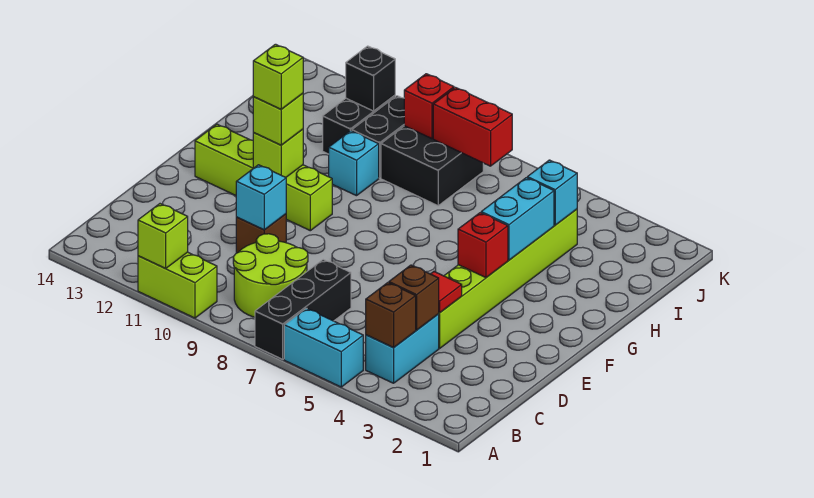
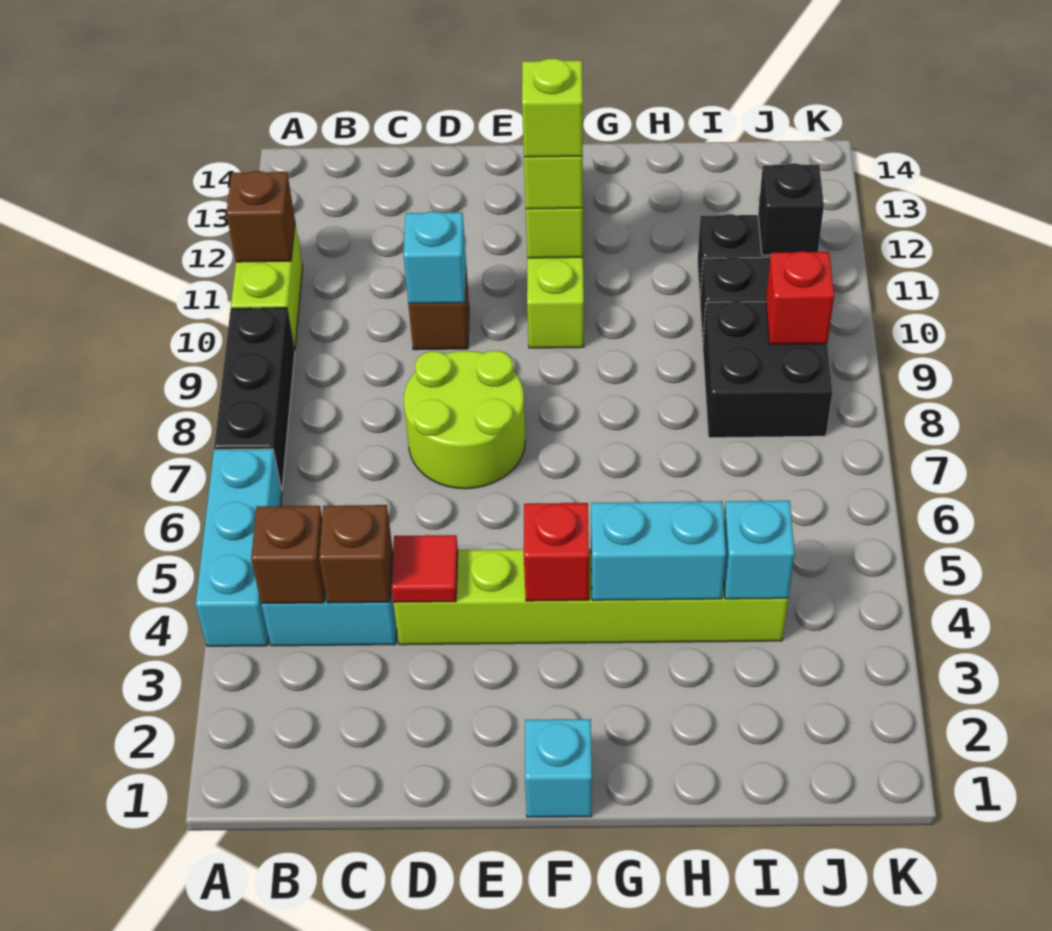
cyan 1x2 brick [284,308,363,387] -> cyan 1x3 brick [196,449,282,646]
black 1x3 brick [255,260,351,359] -> black 1x3 brick turned to [214,308,295,491]
lime 1x1 brick [138,204,188,268] -> brown 1x1 brick [226,171,295,262]
lime 2x2 round brick [233,234,308,317] -> lime 2x2 round brick moved to [404,351,525,489]
cyan 1x1 brick [329,131,379,196] -> cyan 1x1 brick moved to [525,719,592,817]
red 1x2 brick [433,87,512,166] -> none

